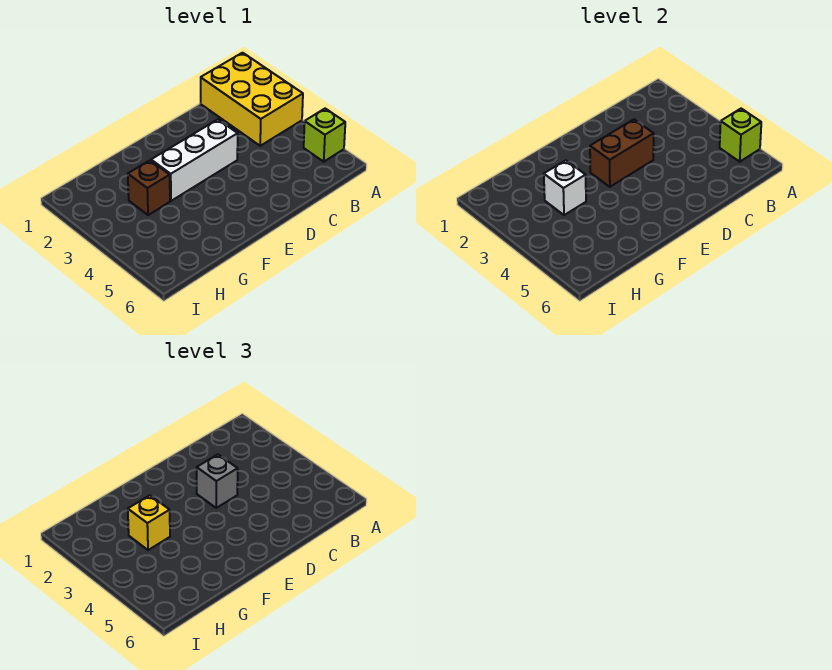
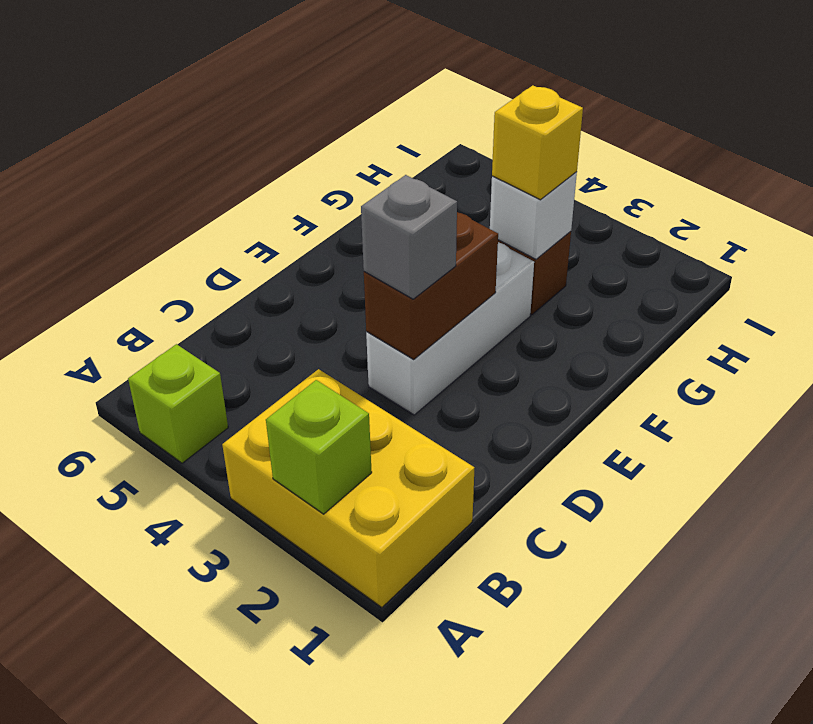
lime 1x1 brick [720,109,761,162] -> lime 1x1 brick moved to [266,380,372,514]

